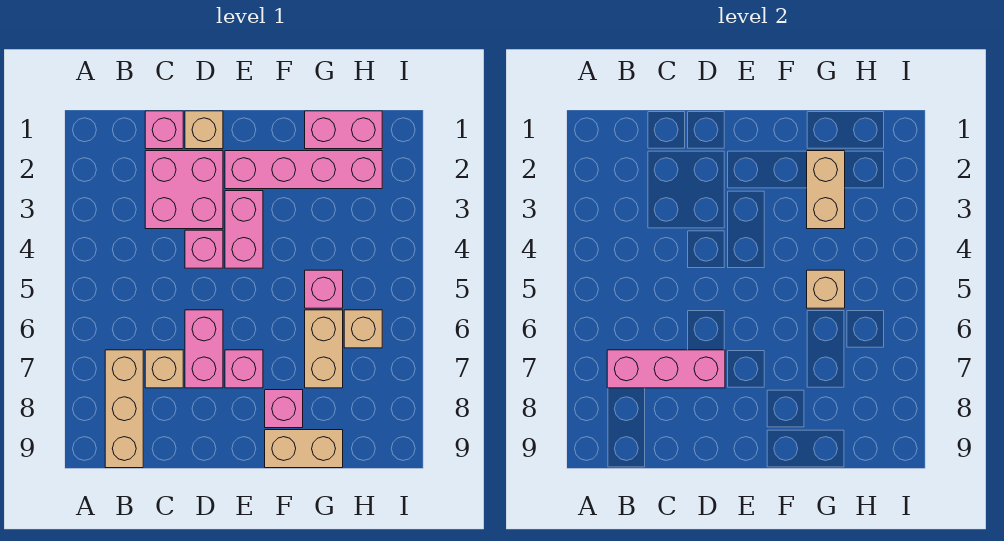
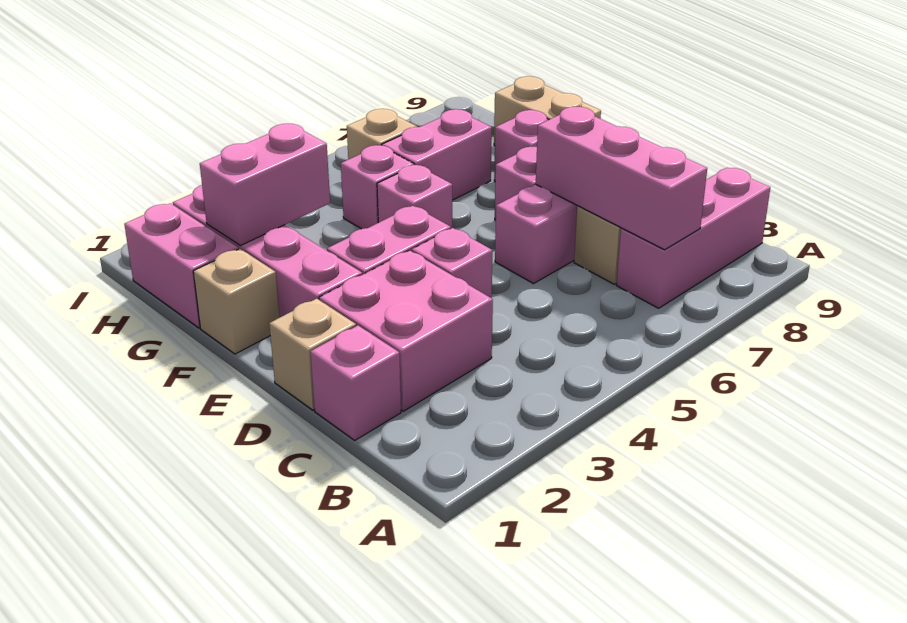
tan 1x3 brick [105,350,143,468] -> pink 1x3 brick [616,168,770,308]
none -> pink 1x1 brick [377,165,452,228]
tan 1x2 brick [807,151,845,229] -> pink 1x2 brick [200,124,330,245]
tan 1x1 brick [807,270,845,308] -> tan 1x1 brick moved to [193,249,280,354]
tan 1x2 brick [305,310,343,388] -> pink 1x2 brick [382,109,492,200]

